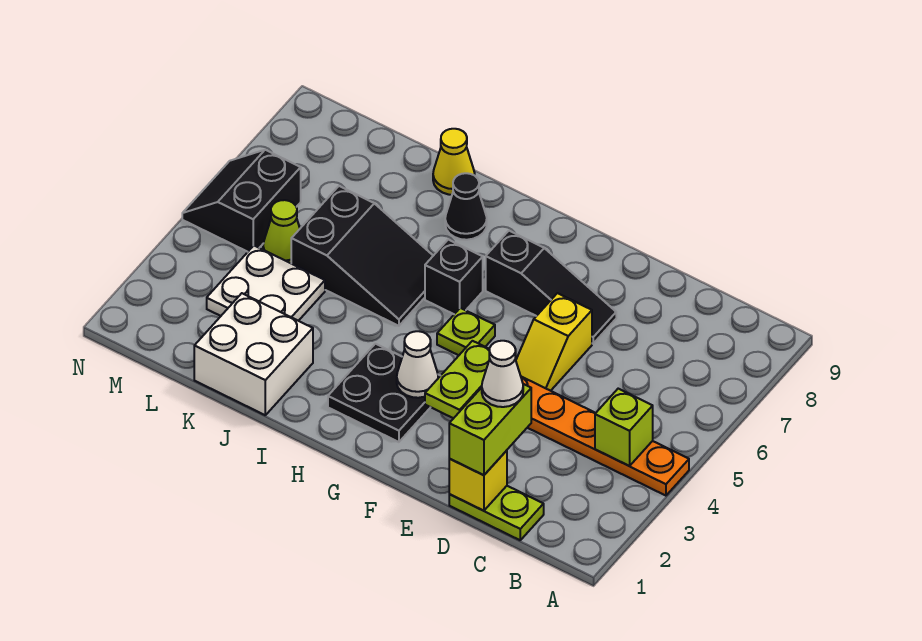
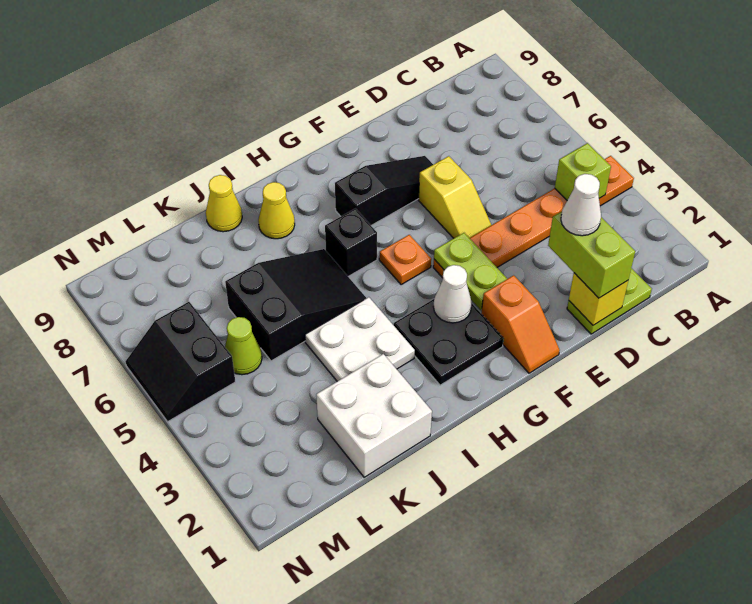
none -> orange 1x2 slope [481,275,560,373]
lime 1x1 plate [437,308,495,355] -> orange 1x1 plate [379,235,431,285]
black 1x1 cone [445,173,487,240] -> yellow 1x1 cone [258,182,295,239]
white 2x2 plate [207,246,325,321] -> white 2x2 plate moved to [305,297,415,381]

